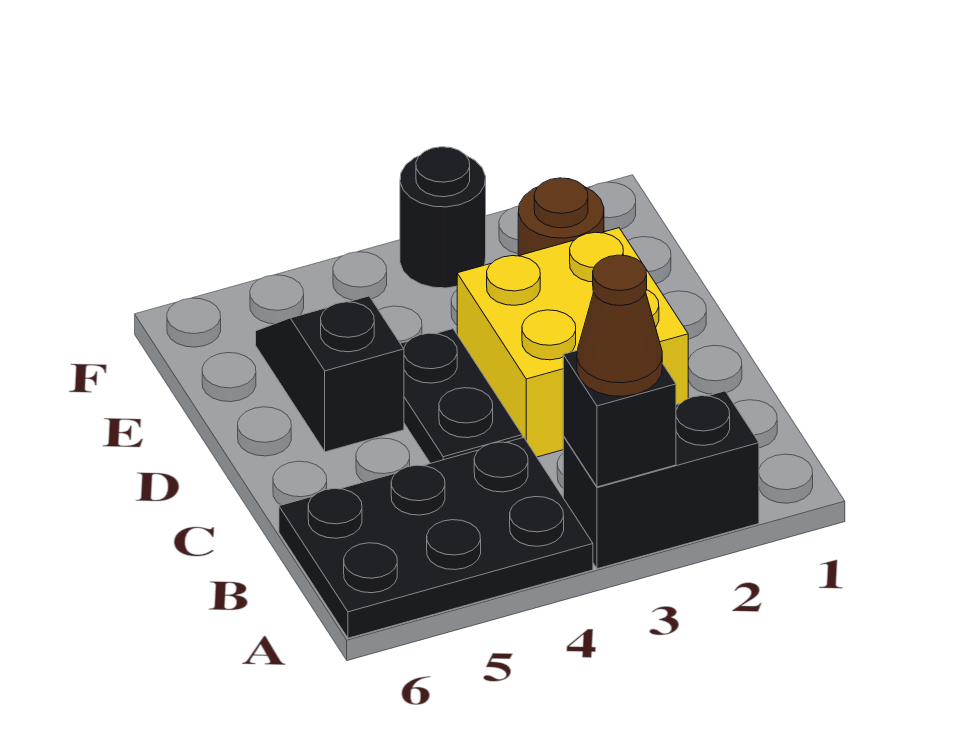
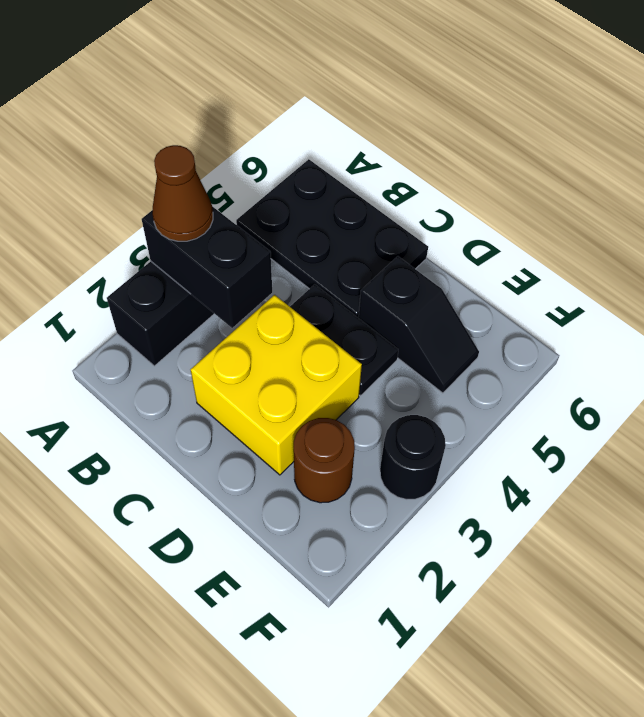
black 1x1 brick [563,350,676,487] -> black 1x2 brick [142,206,272,328]
black 2x3 plate [279,437,593,638] -> black 2x3 plate turned to [236,159,428,318]

